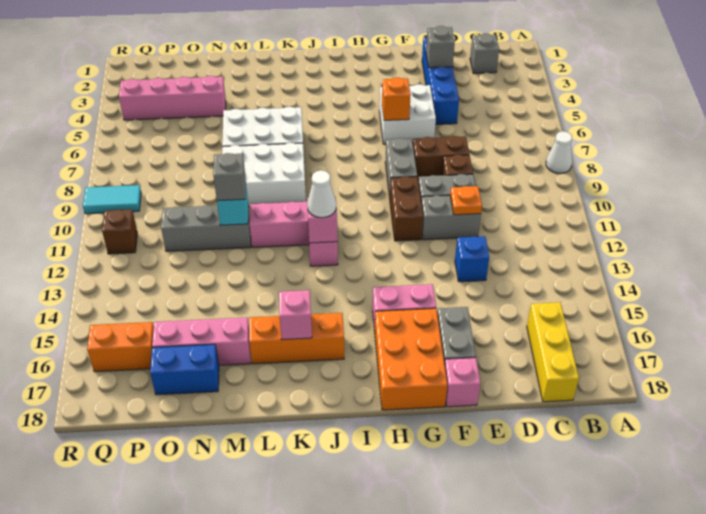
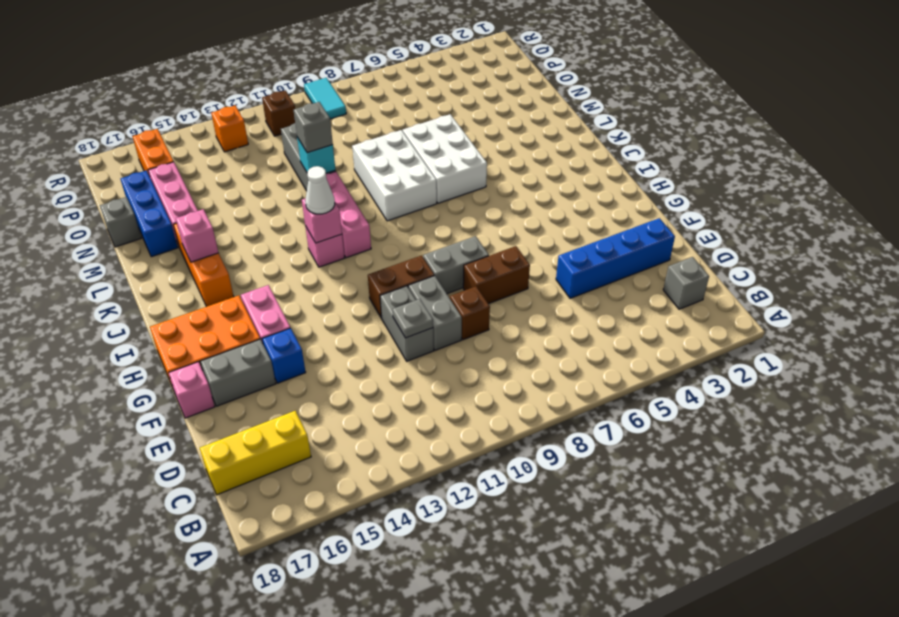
white 1x1 cone [546,131,572,173] -> none
grey 1x1 brick [426,26,455,68] -> grey 1x1 brick moved to [100,197,141,247]
brown 1x2 brick [413,136,469,180] -> brown 1x2 brick turned to [463,246,530,304]
orange 1x1 plate [450,186,482,215] -> grey 1x1 plate [392,299,433,338]
blue 1x1 brick [455,236,489,282] -> blue 1x1 brick moved to [262,328,306,383]
white 2x2 brick [379,84,436,144] -> none
orange 1x1 brick [382,77,411,120] -> orange 1x1 brick moved to [211,105,248,152]
pink 1x4 brick [119,76,226,120] -> none
blue 1x2 brick [150,344,219,395] -> blue 1x3 brick [121,170,178,257]

